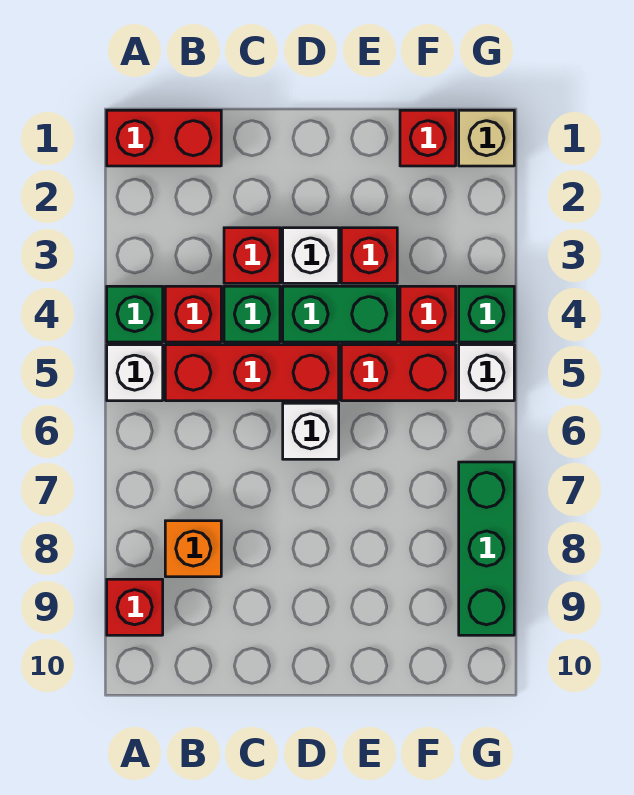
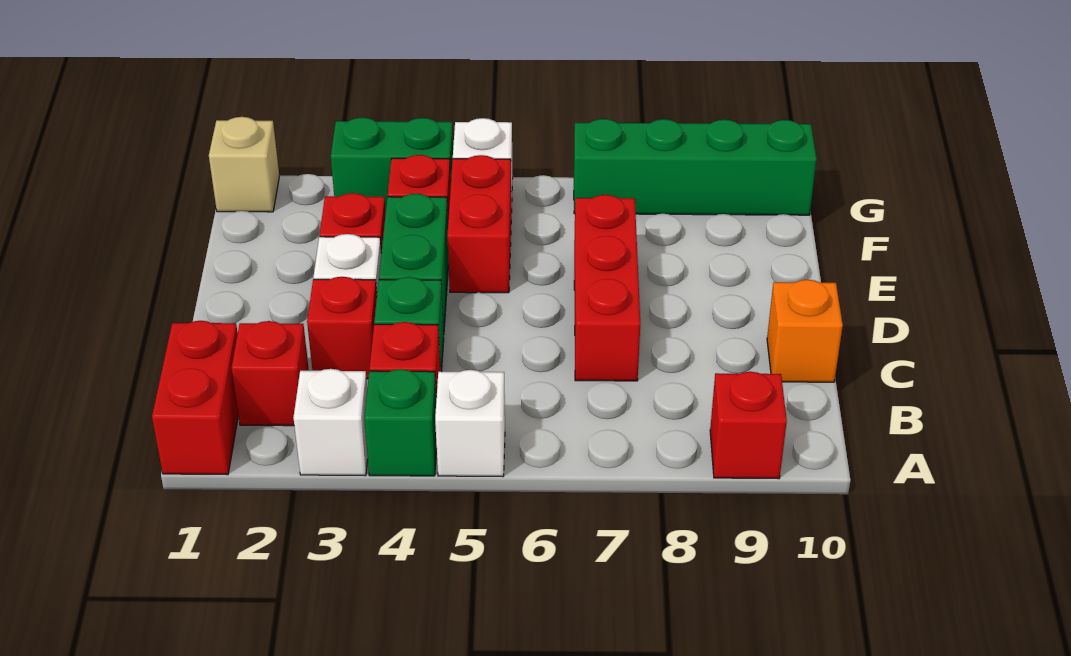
red 1x3 brick [165,345,339,401] -> red 1x3 brick moved to [574,195,640,381]
orange 1x1 brick [165,521,221,577] -> orange 1x1 brick moved to [767,280,843,382]
white 1x1 brick [283,403,339,459] -> white 1x1 brick moved to [293,369,368,476]
red 1x1 brick [400,110,456,166] -> red 1x1 brick moved to [232,321,309,426]
green 1x1 brick [459,286,514,342] -> green 1x2 brick [331,117,453,212]
green 1x3 brick [459,462,514,635] -> green 1x4 brick [574,119,817,215]

